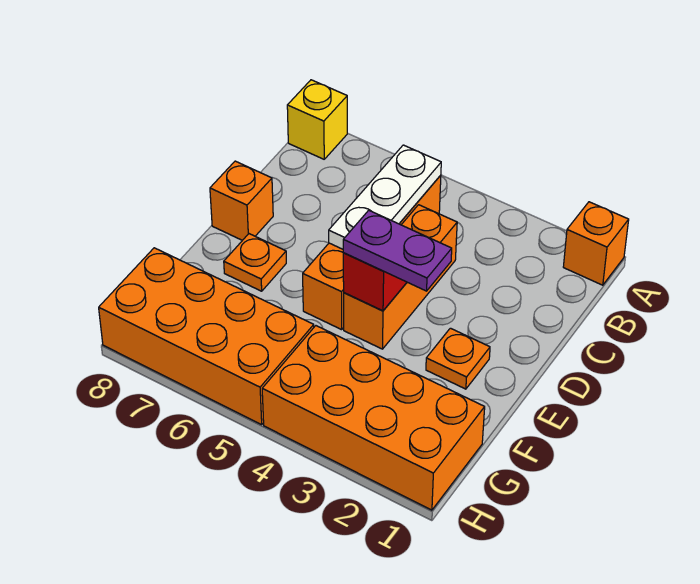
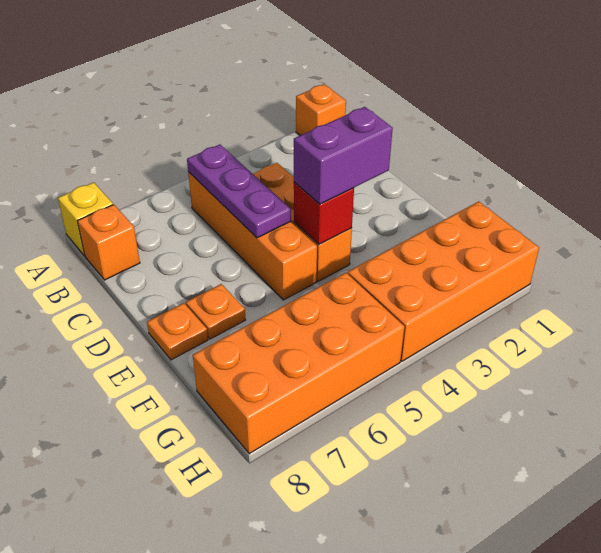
white 1x3 plate [329,145,441,249] -> purple 1x3 plate [187,144,291,238]
orange 1x1 brick [210,161,273,240] -> orange 1x1 brick moved to [78,205,140,280]
orange 1x1 plate [426,328,490,389] -> orange 1x1 plate moved to [147,303,208,360]
purple 1x2 plate [343,210,452,291] -> purple 1x2 brick [294,107,393,204]

